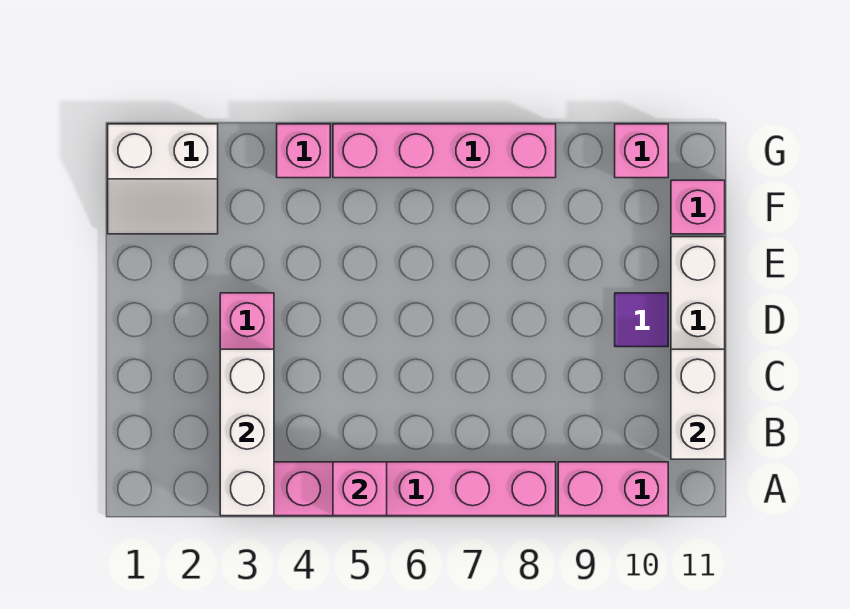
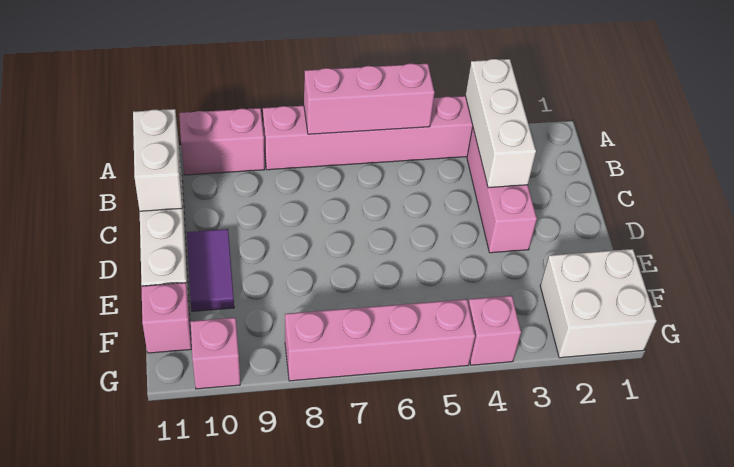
pink 1x1 brick [333,462,387,516] -> pink 1x3 brick [304,63,435,134]
purple 1x1 tile [615,293,668,347] -> purple 1x2 tile [187,229,234,311]
white 2x2 slope [108,124,218,234] -> white 2x2 brick [540,249,656,358]

